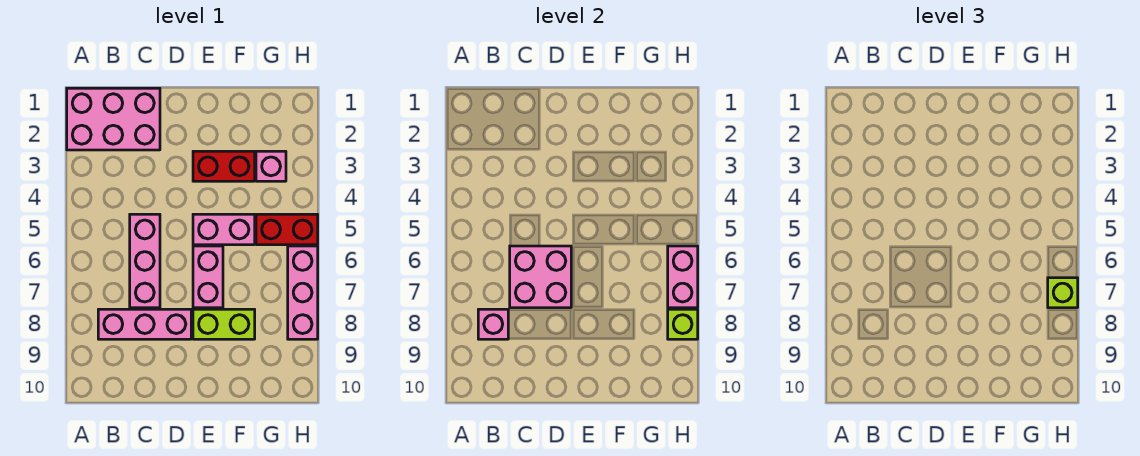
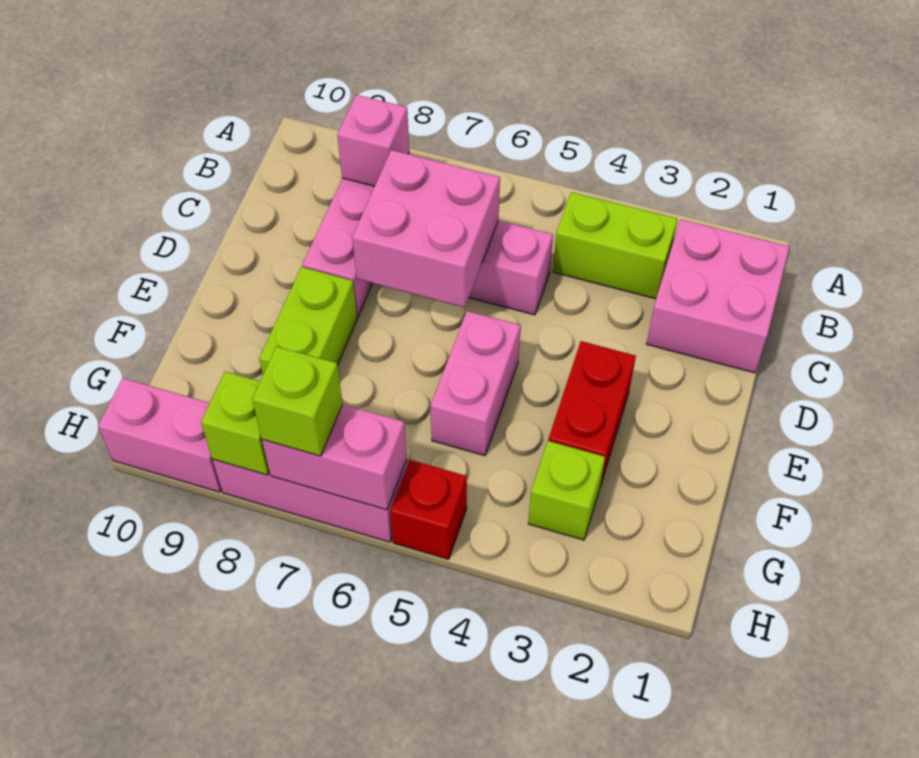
pink 2x3 brick [67,88,160,150] -> pink 2x2 brick [647,220,790,373]
none -> lime 1x2 brick [553,192,677,299]
pink 1x2 brick [193,246,223,308] -> pink 1x2 brick moved to [98,378,222,492]
pink 1x1 brick [256,151,286,181] -> lime 1x1 brick [528,441,605,540]
red 1x2 brick [256,214,318,245] -> red 1x1 brick [390,460,467,559]

